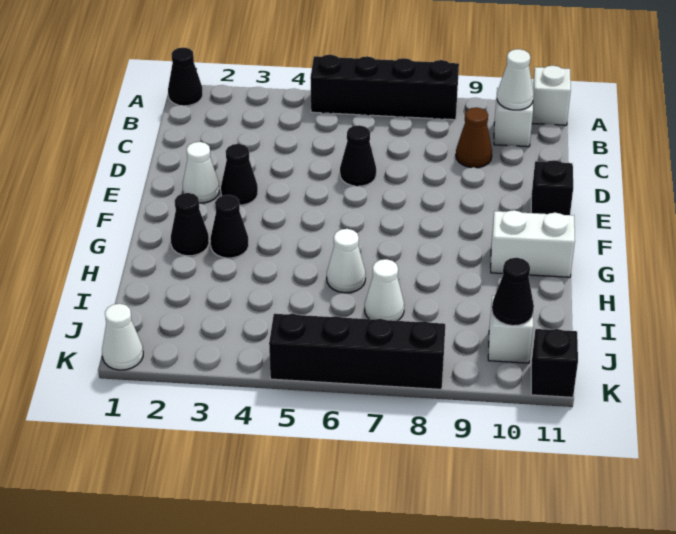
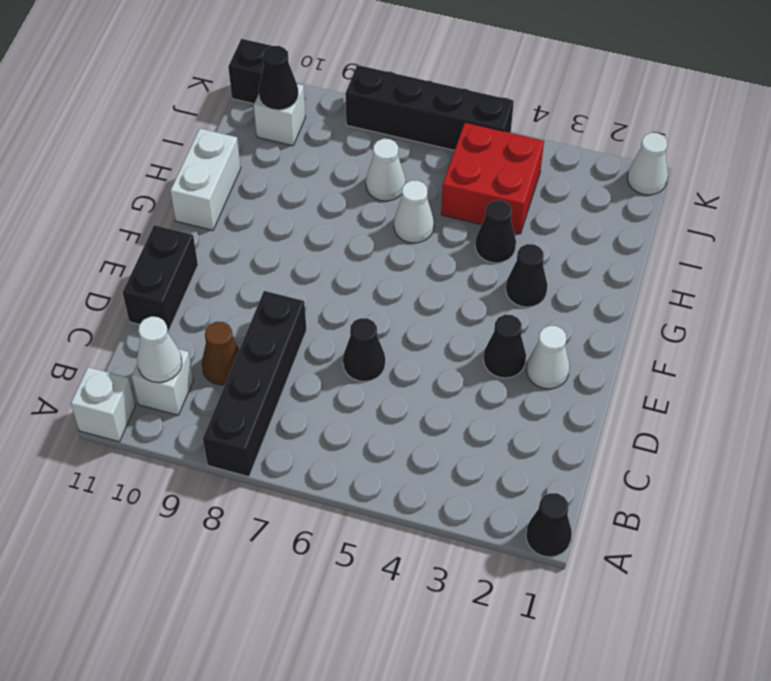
black 1x4 brick [310,55,459,120] -> black 1x4 brick turned to [203,291,306,477]
black 1x1 brick [531,160,573,215] -> black 1x2 brick [123,225,198,331]
black 1x1 cone [171,193,209,256] -> black 1x1 cone moved to [475,200,516,263]
white 1x2 brick [491,210,575,277] -> white 1x2 brick turned to [170,128,241,230]
none -> red 2x2 brick [441,123,544,234]

